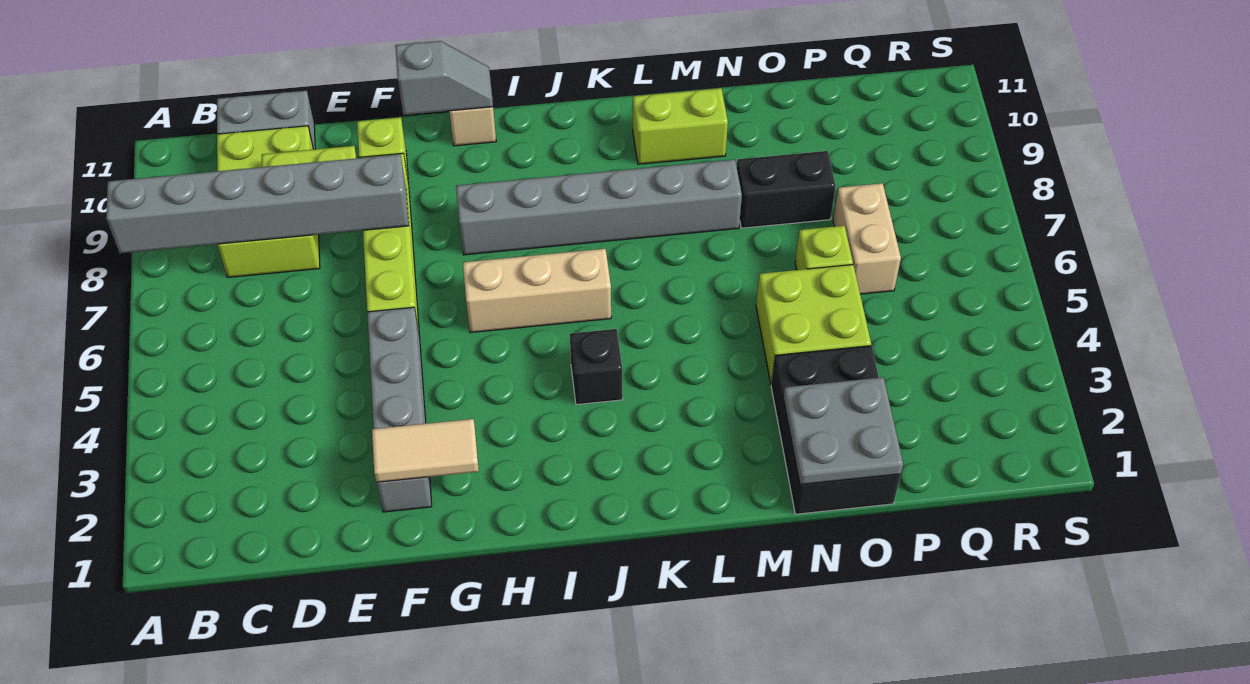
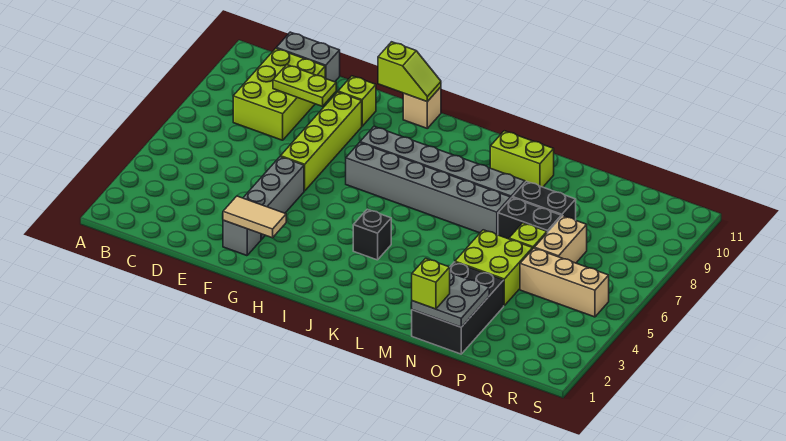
grey 1x6 brick [106,154,409,253] -> grey 1x6 brick moved to [346,143,511,235]
grey 1x2 slope [395,41,493,115] -> lime 1x2 slope [378,42,441,102]
tan 1x3 brick [463,249,611,333] -> tan 1x3 brick moved to [520,248,609,317]
none -> lime 1x1 brick [412,258,450,309]
none -> black 1x2 brick [498,198,561,239]

